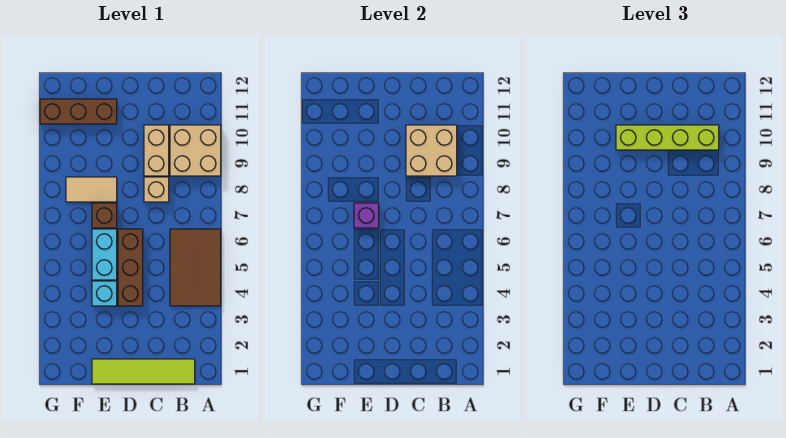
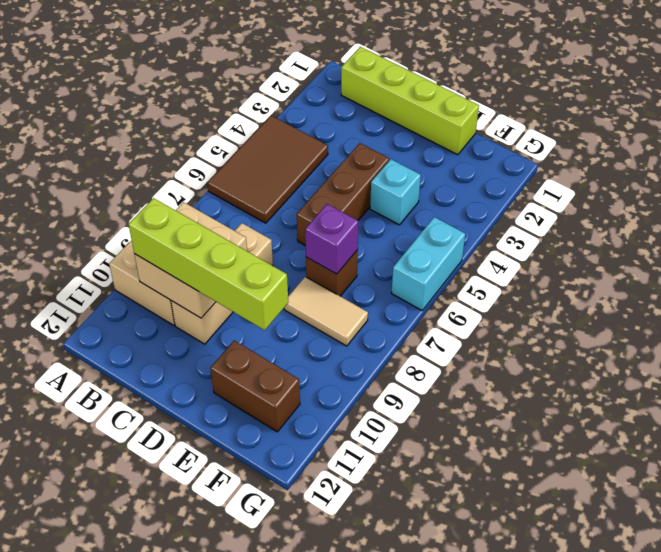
lime 1x4 tile [92,359,195,384] -> lime 1x4 brick [341,47,479,155]
cyan 1x2 brick [92,229,117,280] -> cyan 1x2 brick moved to [392,217,465,310]
brown 1x3 brick [40,99,117,124] -> brown 1x2 brick [210,341,300,432]

